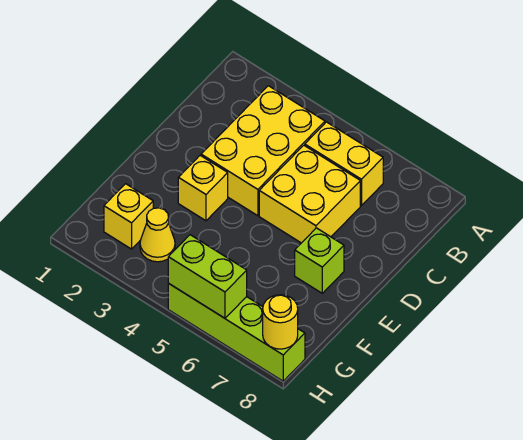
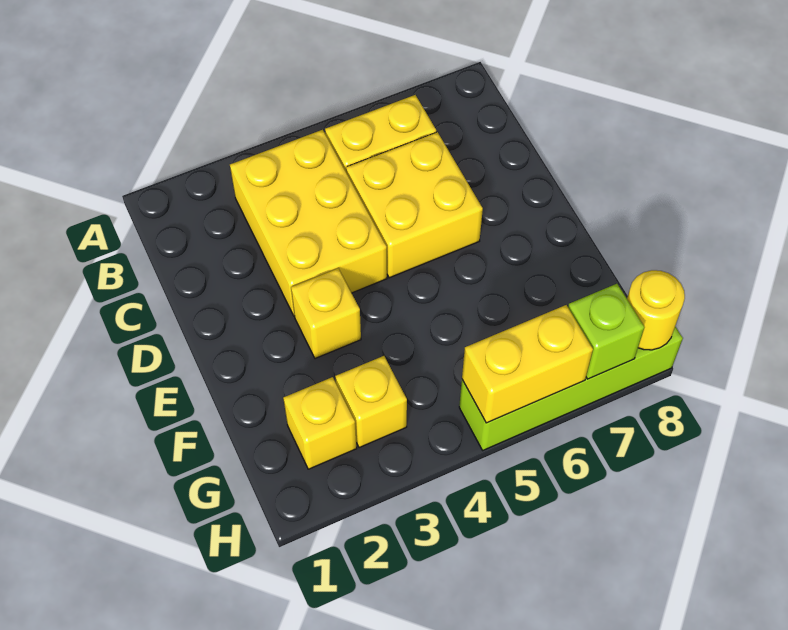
lime 1x1 brick [295,228,344,293] -> lime 1x1 brick moved to [568,284,644,379]
yellow 1x1 cone [140,208,175,262] -> yellow 1x1 brick [335,356,407,448]
lime 1x2 brick [168,235,247,318] -> yellow 1x2 brick [462,305,593,423]

